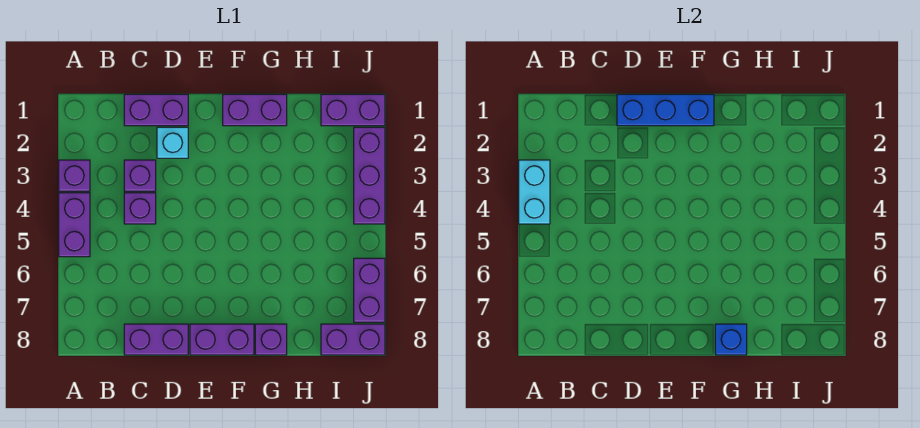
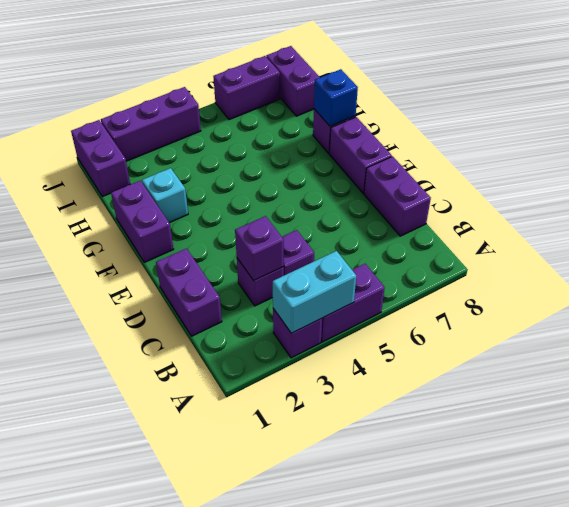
none -> purple 1x1 brick [235,216,284,280]
blue 1x3 brick [617,94,714,126] -> none
cyan 1x1 brick [157,127,188,158] -> cyan 1x1 brick moved to [142,168,188,223]

